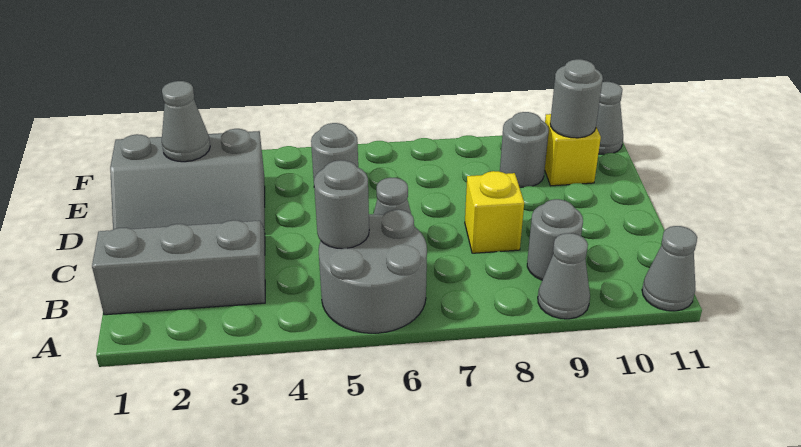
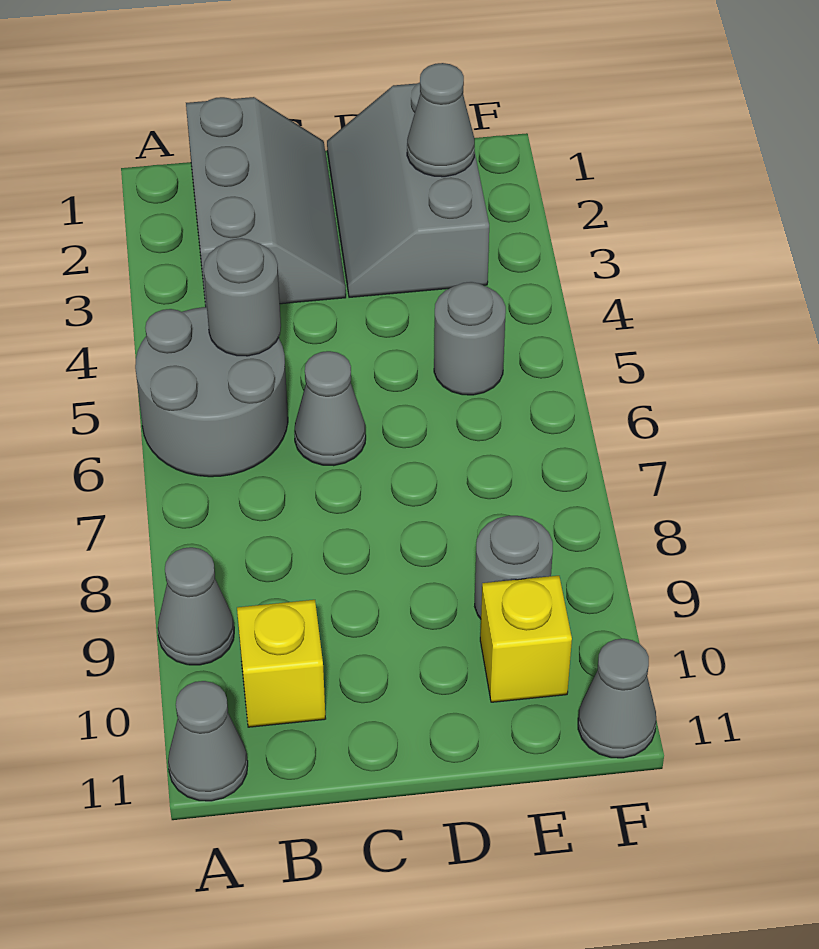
grey 1x1 round brick [527,199,583,280] -> none
yellow 1x1 brick [465,171,524,253] -> yellow 1x1 brick moved to [237,600,326,727]
grey 1x1 round brick [550,59,603,138] -> none

